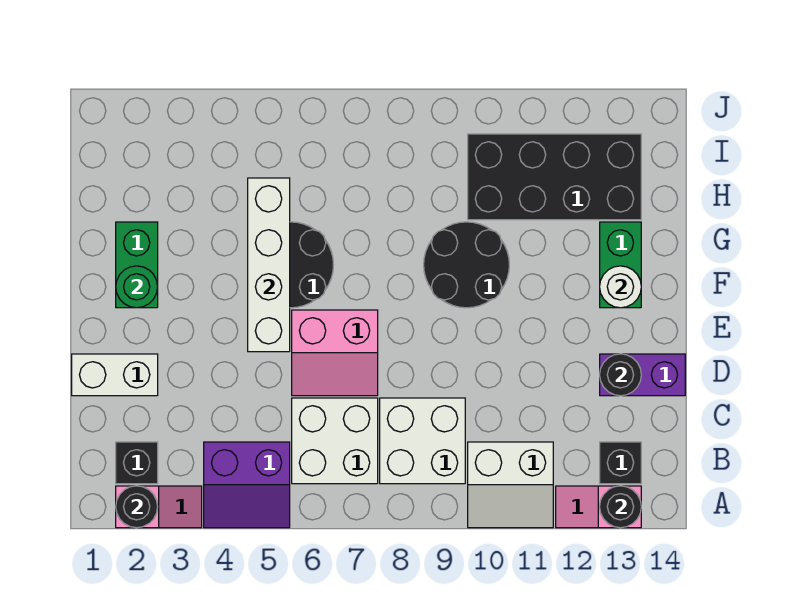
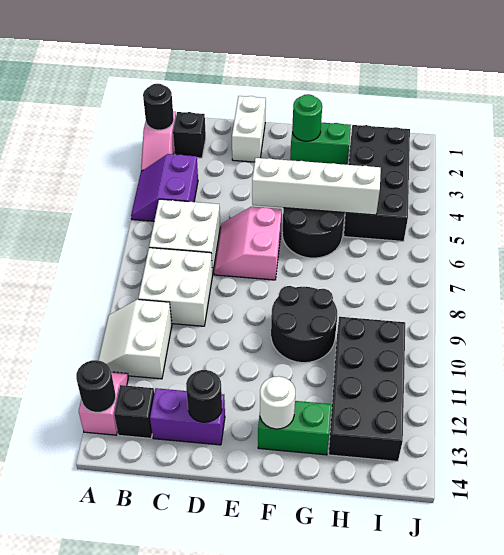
purple 1x2 brick [600,354,685,396] -> purple 1x2 brick turned to [150,388,225,445]
none -> black 2x4 brick [344,125,410,241]

